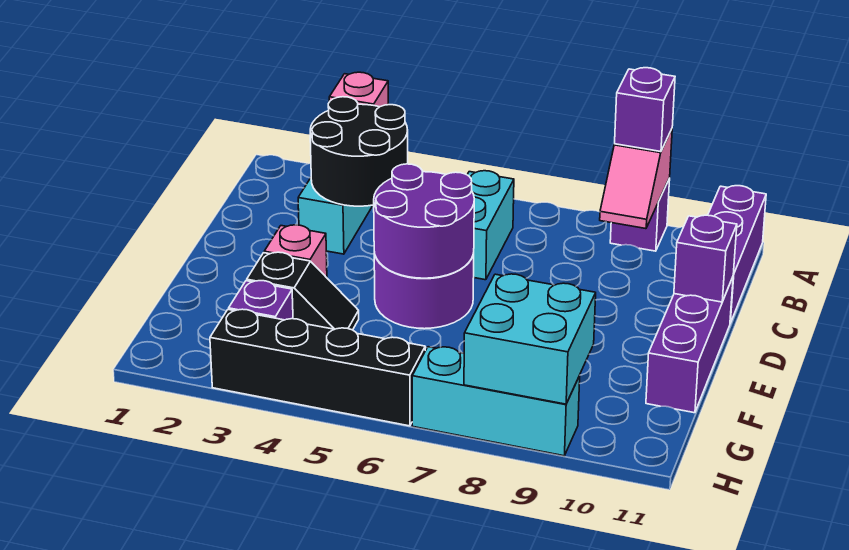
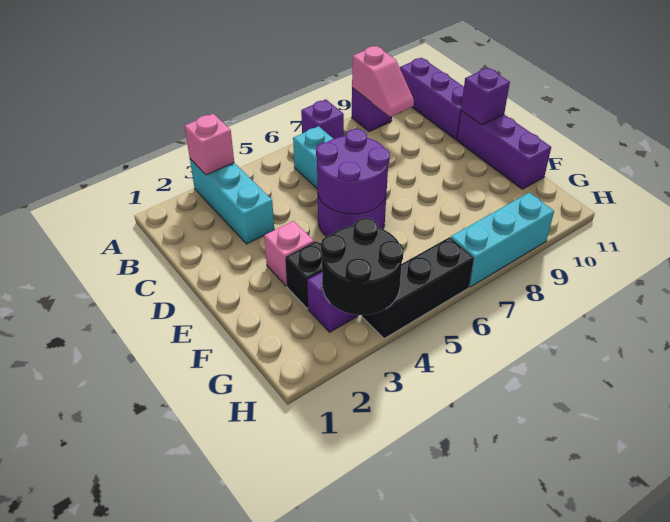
purple 1x1 brick [615,68,675,152] -> purple 1x1 brick moved to [301,99,344,139]
black 2x2 round brick [310,97,408,206] -> black 2x2 round brick moved to [321,218,404,315]
cyan 2x2 brick [464,274,596,404] -> none
black 1x4 brick [210,309,425,426] -> black 1x3 brick [361,237,474,339]

